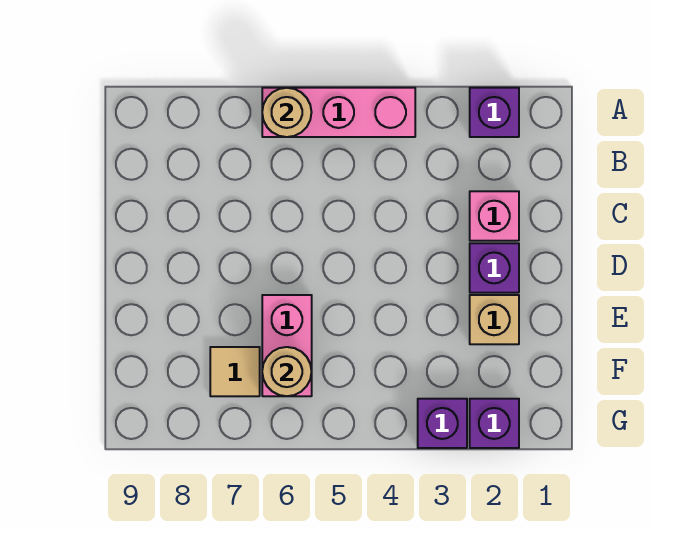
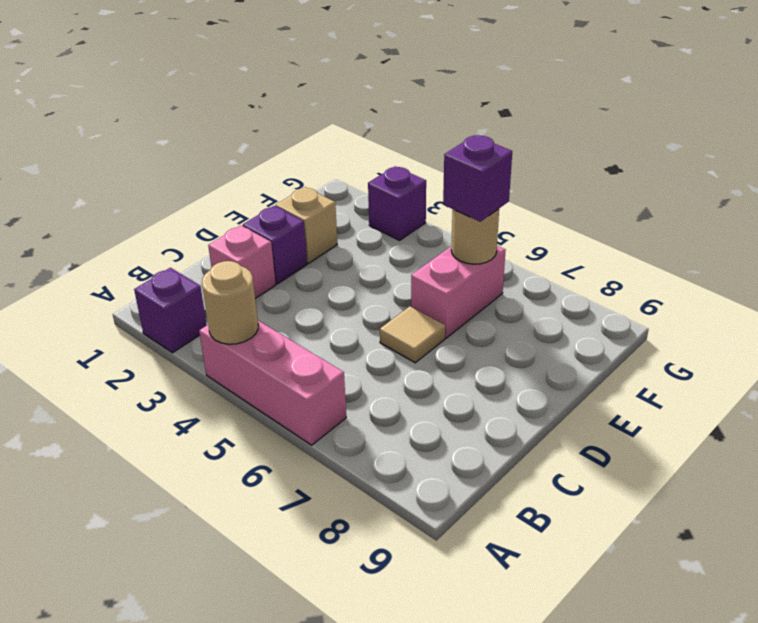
tan 1x1 round brick [262,88,312,137] -> tan 1x1 round brick moved to [202,261,258,344]
tan 1x1 tile [210,347,260,396] -> tan 1x1 tile moved to [380,306,445,363]
purple 1x1 brick [470,399,519,448] -> purple 1x1 brick moved to [443,135,512,222]

